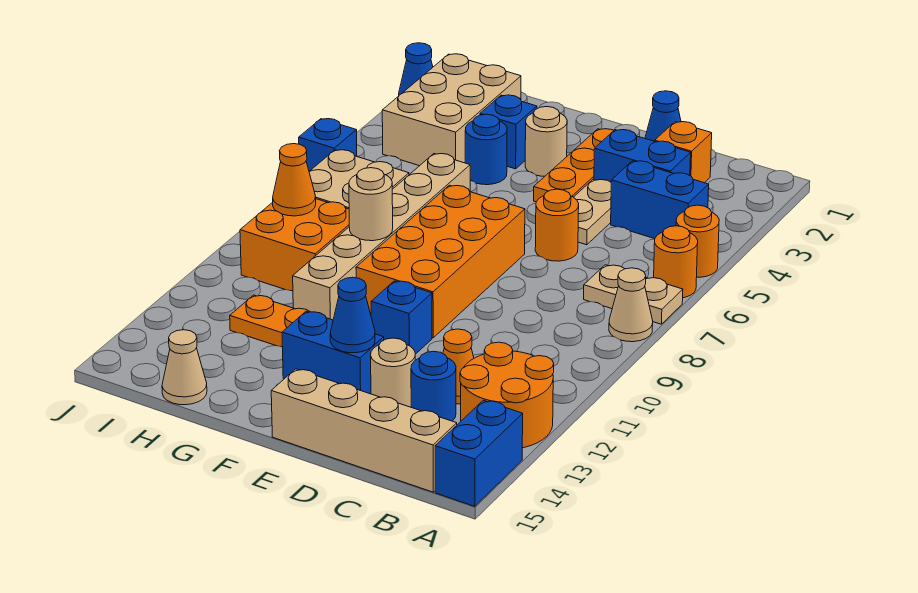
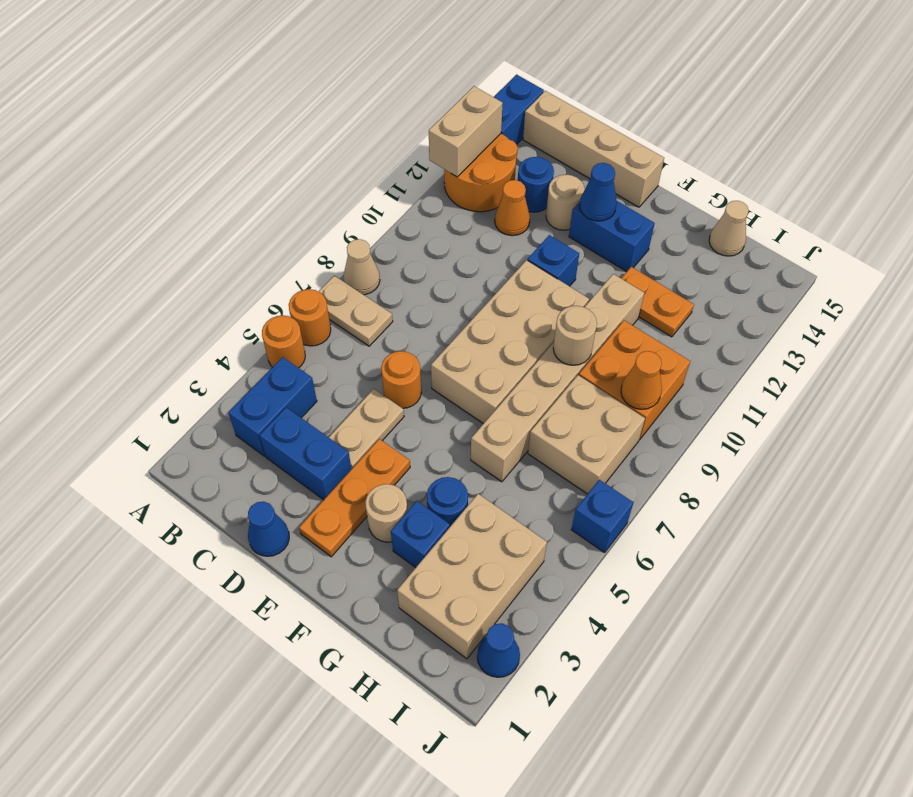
none -> tan 1x2 brick [429,86,503,177]
blue 1x2 brick [611,161,709,239] -> blue 1x2 brick turned to [228,357,317,456]
orange 1x1 brick [655,122,712,183] -> none
orange 2x4 brick [356,185,525,338] -> tan 2x4 brick [431,260,589,424]

